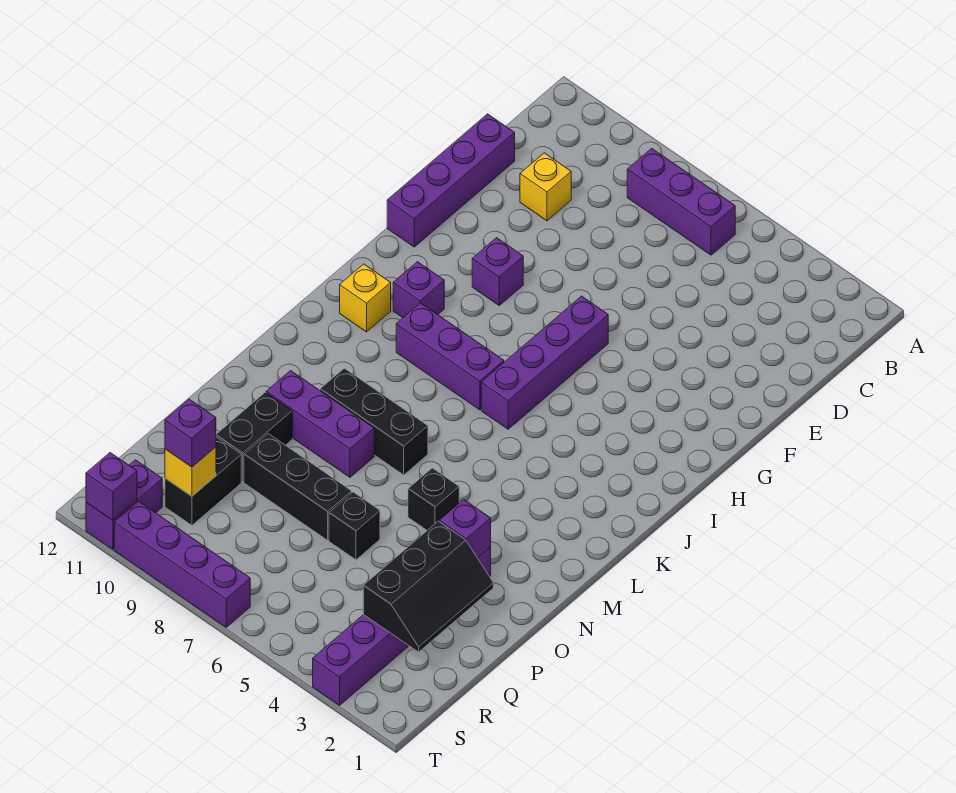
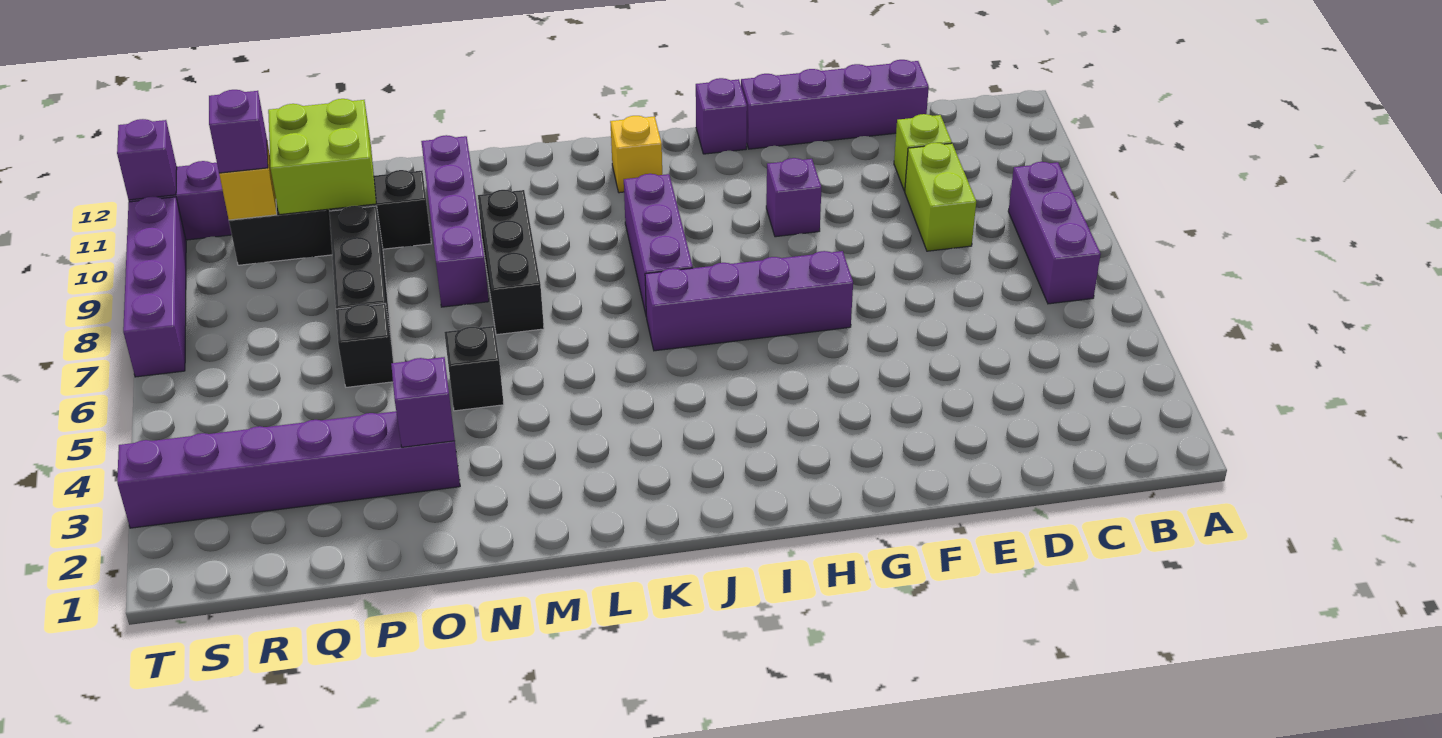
none -> lime 1x2 brick [905,143,976,251]
yellow 1x1 brick [520,153,571,221] -> lime 1x1 brick [894,114,952,191]
purple 1x1 brick [393,262,444,318] -> purple 1x1 brick moved to [696,78,747,154]
purple 1x3 brick [266,371,374,477] -> purple 1x4 brick [421,135,489,307]
black 2x3 slope [363,521,493,652] -> none
none -> lime 2x2 brick [268,99,376,215]

